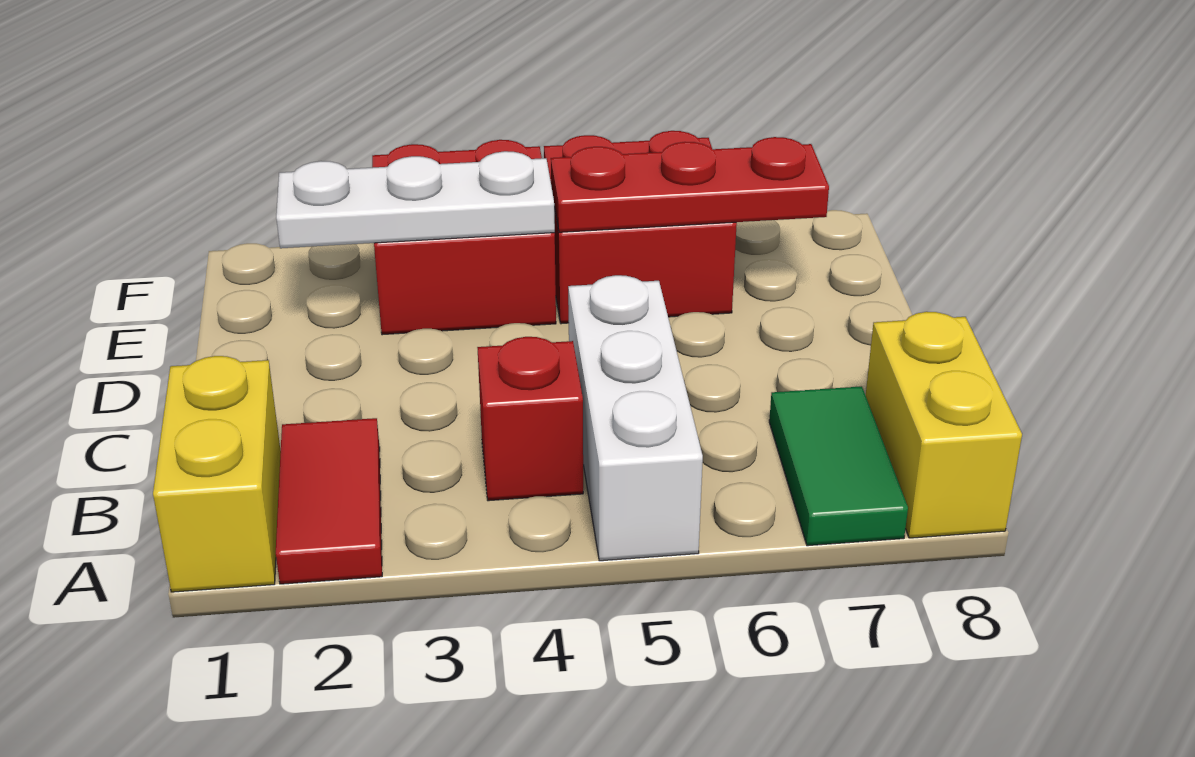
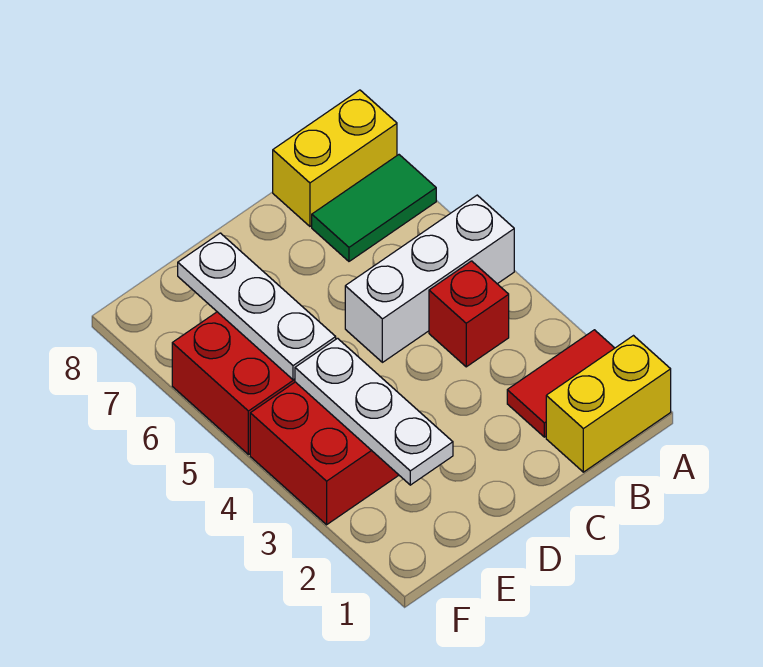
red 1x3 plate [551,137,829,232] -> white 1x3 plate [178,233,336,380]

